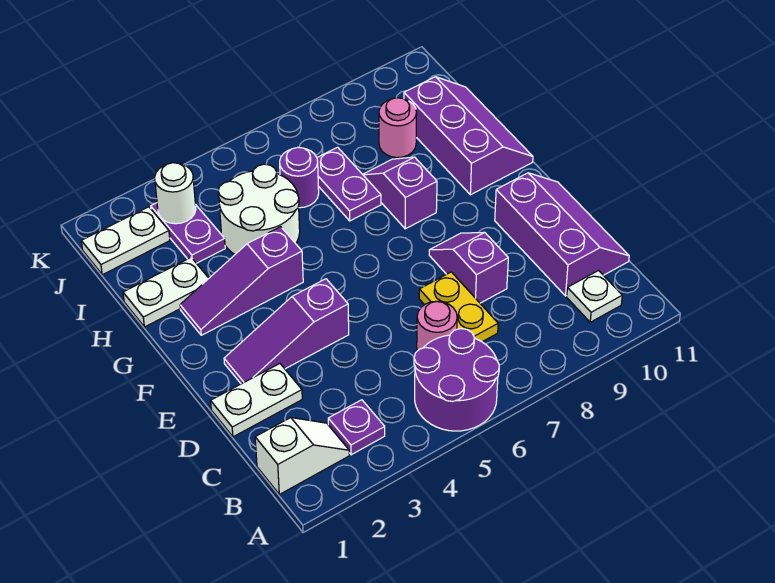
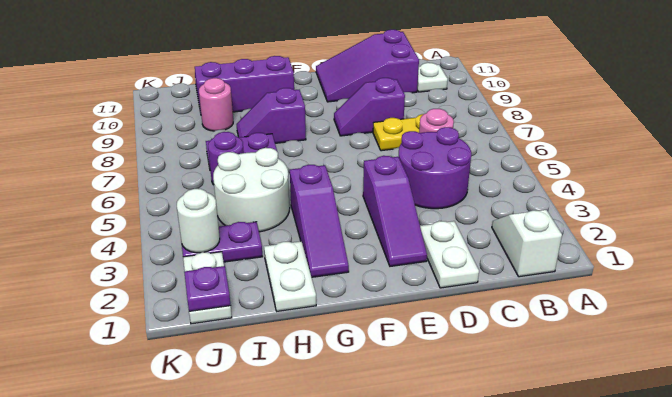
purple 2x2 round brick [414,329,499,431] -> purple 2x2 round brick moved to [399,127,471,209]
purple 1x1 plate [328,400,385,455] -> purple 1x1 plate moved to [184,266,231,311]
purple 2x3 slope [495,173,629,296] -> purple 2x3 slope turned to [316,30,419,102]

